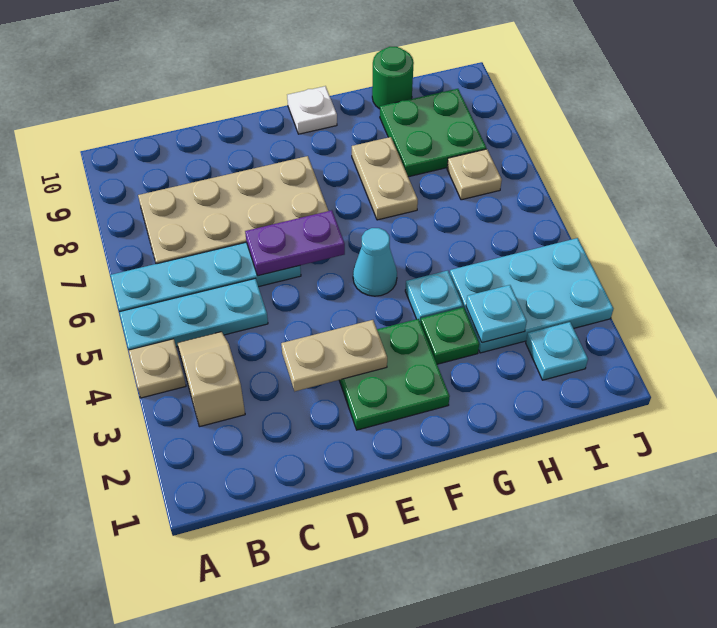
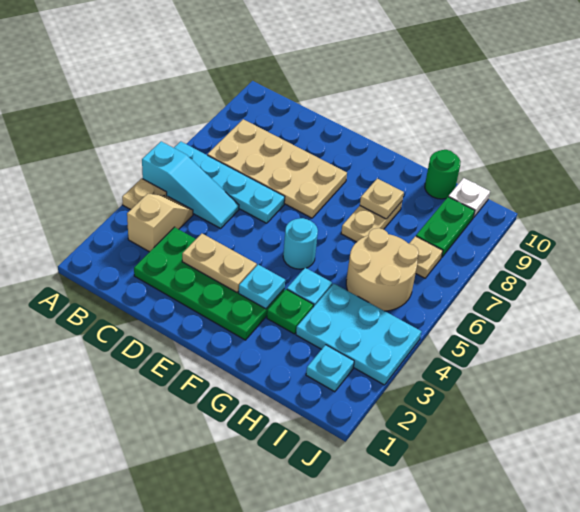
cyan 1x3 plate [119,279,268,350] -> cyan 1x3 slope [142,141,239,228]
purple 1x2 plate [245,210,345,276] -> none
green 2x2 plate [339,319,450,430] -> green 2x4 plate [134,227,285,340]
cyan 1x1 cone [353,228,397,296] -> cyan 1x1 round brick [283,218,318,269]
white 1x1 plate [287,86,337,134] -> white 1x1 plate moved to [449,178,490,217]
none -> tan 1x1 plate [360,179,404,219]
cyan 1x1 plate [466,285,527,343] -> cyan 1x1 plate moved to [239,264,285,309]
none -> tan 2x2 round brick [346,228,419,311]
green 2x2 plate [380,89,486,177] -> green 1x2 plate [416,197,475,258]

